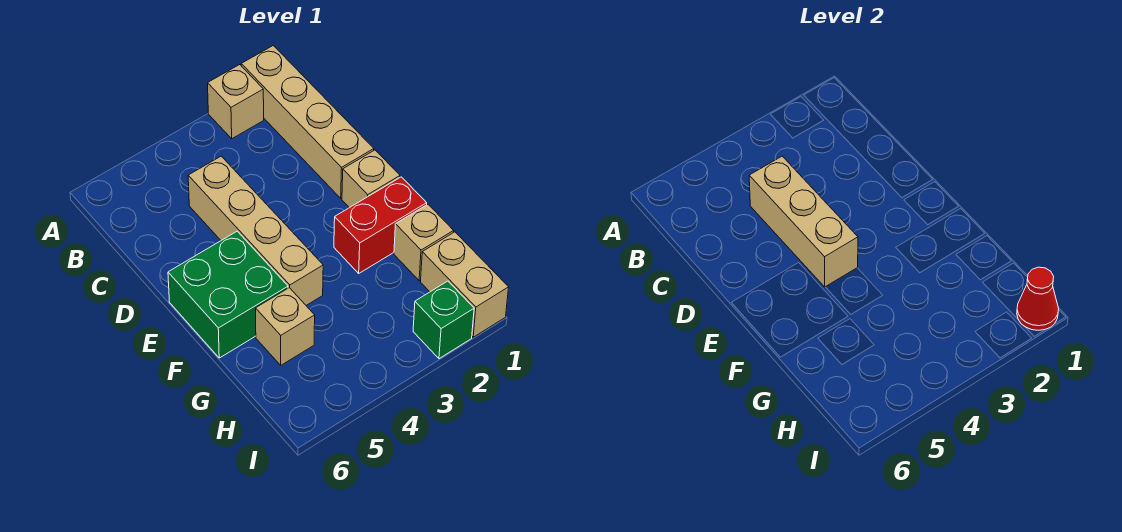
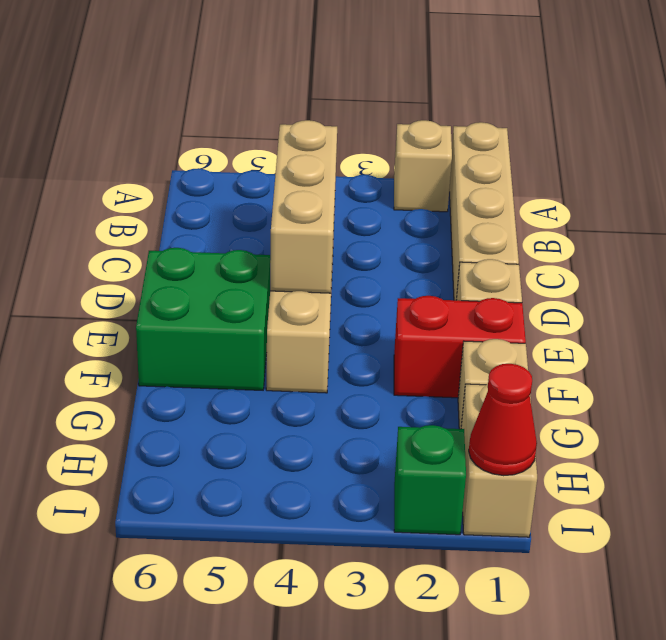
tan 1x1 brick [256,288,315,365] -> none

